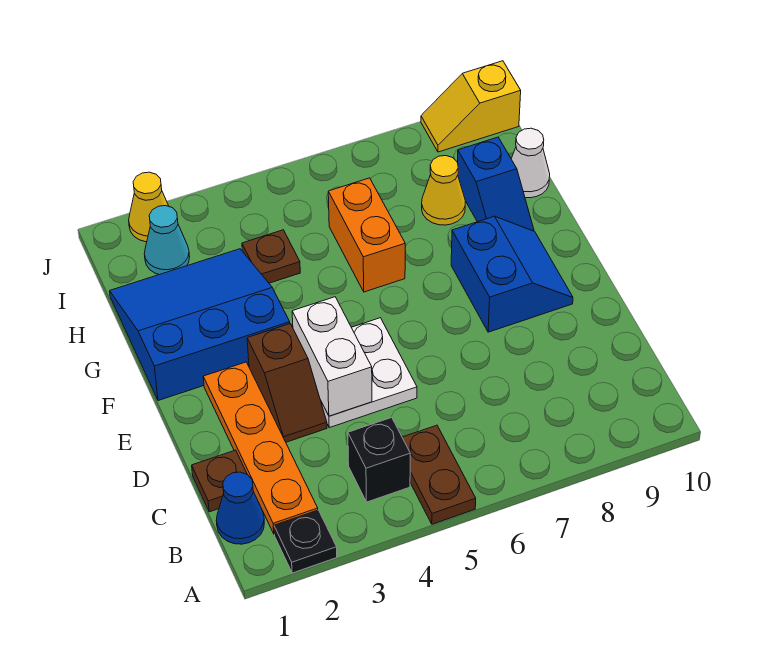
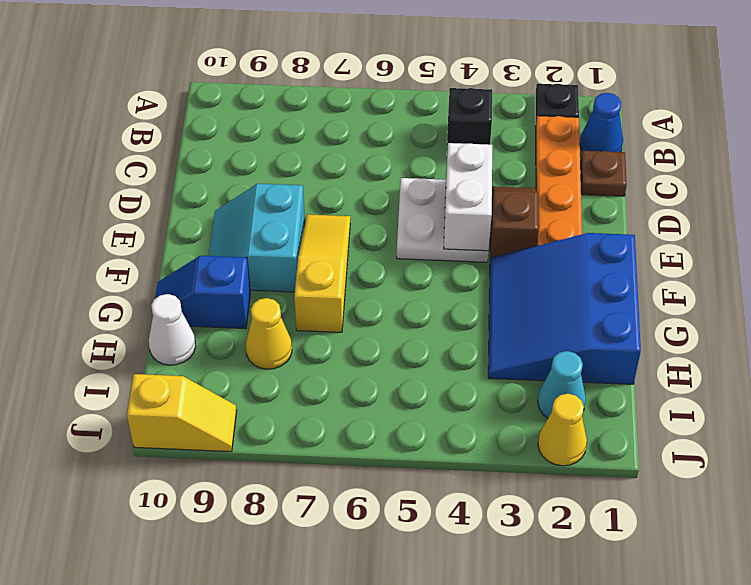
brown 1x2 plate [402,425,476,524] -> none
none -> yellow 1x3 slope [294,214,350,332]
blue 2x2 slope [451,216,573,332] -> cyan 2x2 slope [209,184,305,292]
blue 3x3 slope [110,249,290,401] -> blue 3x3 slope turned to [488,233,641,384]
orange 1x2 brick [328,178,405,292] -> none
blue 1x2 slope [457,137,534,231] -> blue 1x2 slope turned to [152,256,250,329]
brown 1x1 plate [242,230,300,283] -> none

